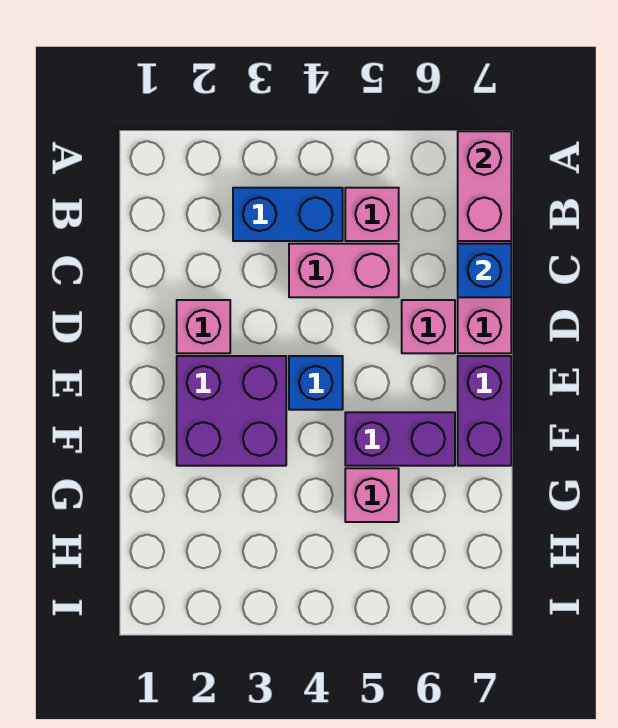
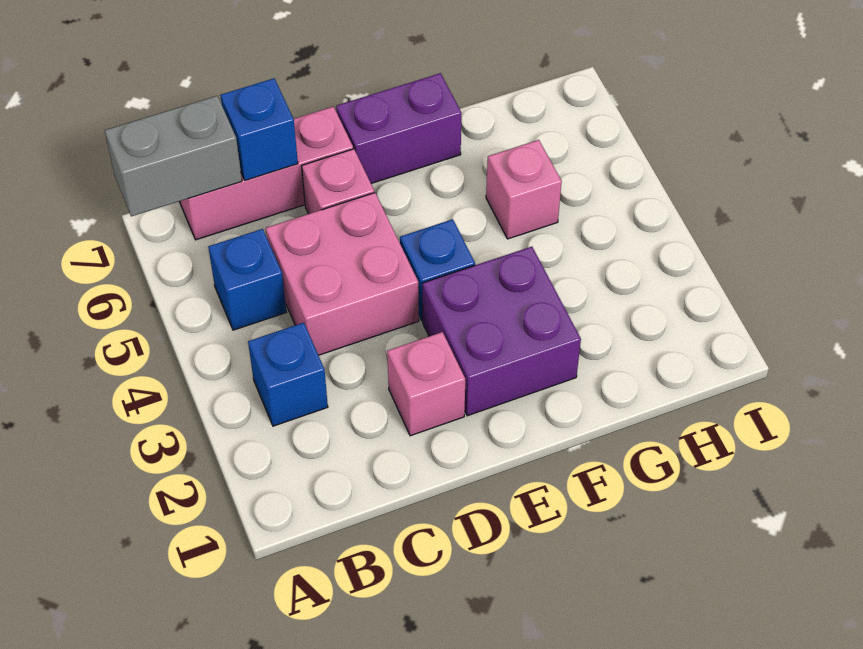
pink 1x2 brick [458,131,511,241] -> grey 1x2 brick [105,96,242,216]
blue 1x2 brick [233,188,343,241] -> blue 1x1 brick [248,323,328,426]
pink 1x1 brick [345,188,399,241] -> blue 1x1 brick [208,229,286,330]
pink 1x2 brick [289,244,399,297] -> pink 2x2 brick [266,193,419,355]
purple 1x2 brick [345,412,455,466] -> none

